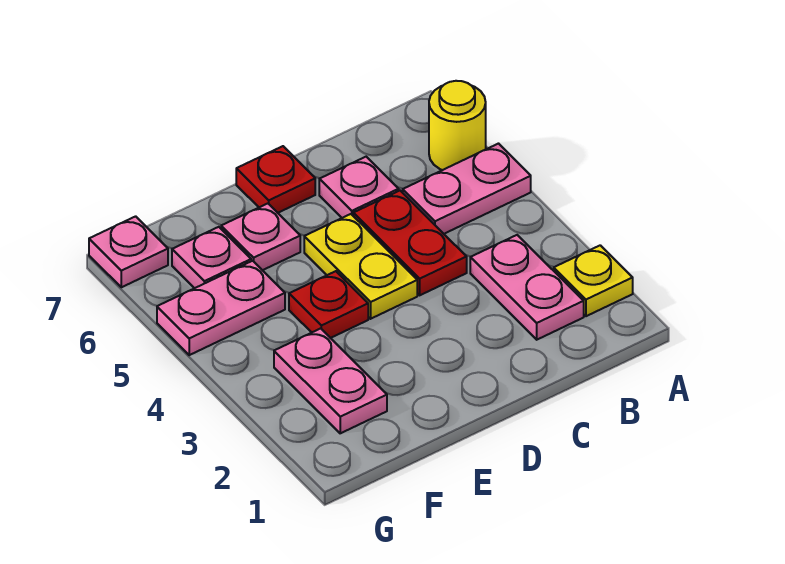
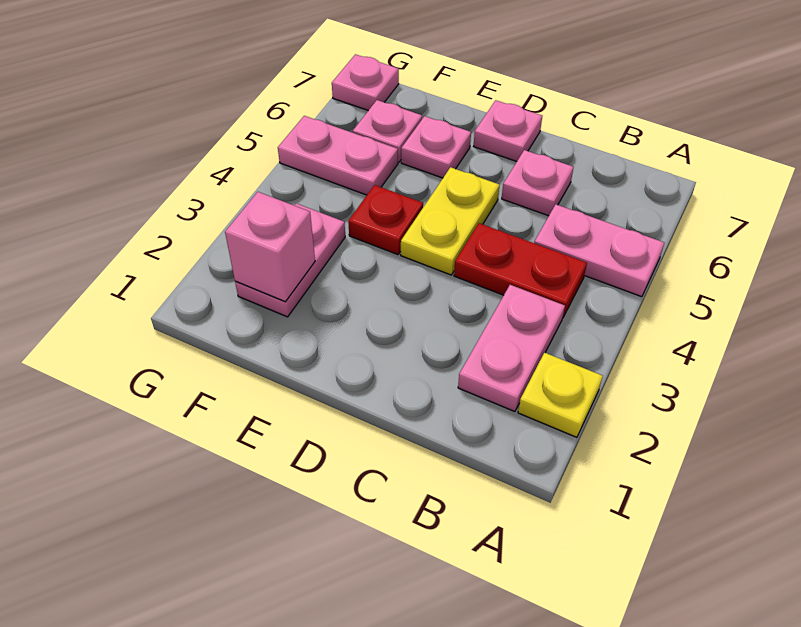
yellow 1x1 round brick [429,81,486,170] -> none
red 1x2 plate [353,191,467,295] -> red 1x2 plate turned to [454,223,587,317]
red 1x1 plate [236,146,315,213] -> pink 1x1 plate [474,100,542,161]
none -> pink 1x1 brick [225,192,315,302]

